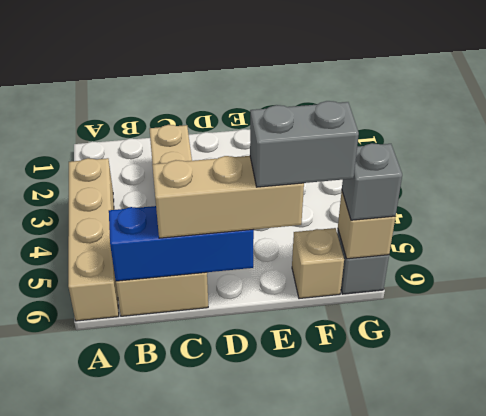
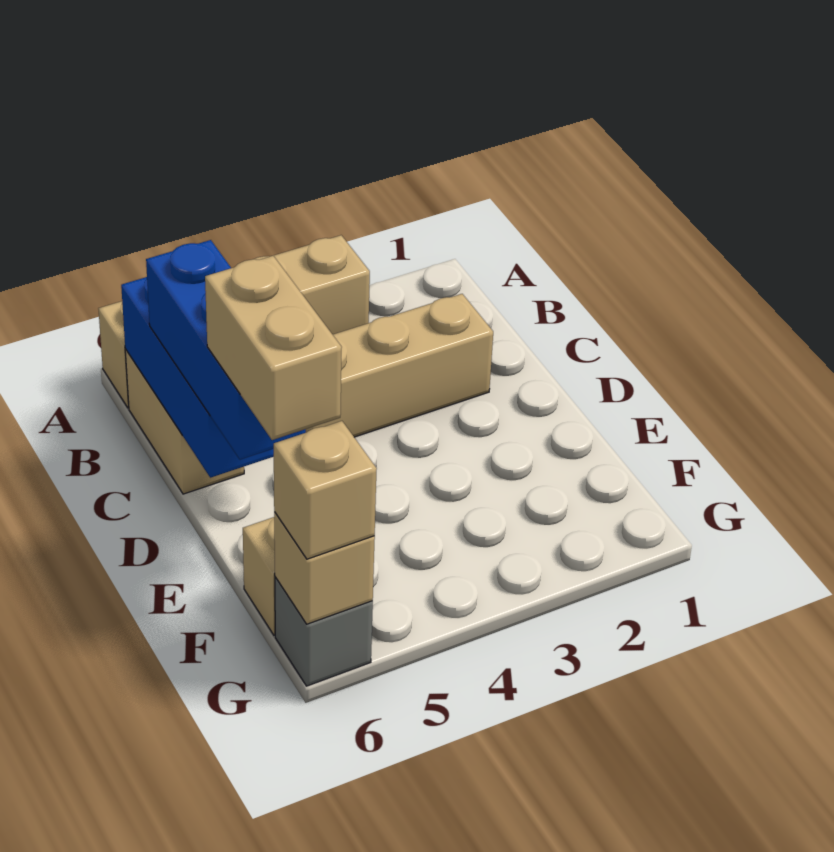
tan 1x3 brick [152,156,304,238] -> blue 1x3 brick [146,240,306,460]
grey 1x2 brick [250,101,359,187] -> tan 1x2 brick [205,256,342,440]
grey 1x1 brick [342,143,402,220] -> tan 1x1 brick [274,421,377,559]

